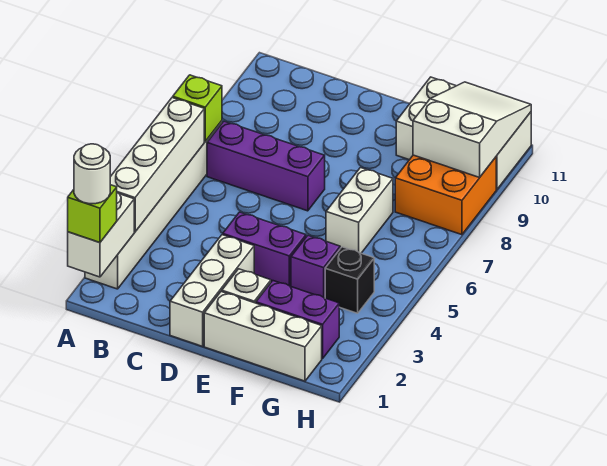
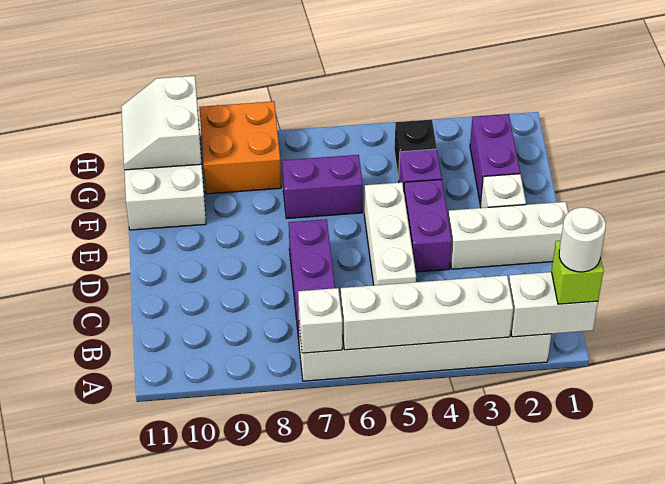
lime 1x1 brick [173,75,222,141] -> white 1x1 brick [298,288,342,353]
white 1x3 brick [204,291,322,381] -> white 1x3 brick moved to [364,182,416,285]
white 1x2 brick [326,168,393,253] -> purple 1x2 brick [282,155,363,218]
white 2x3 slope [413,82,531,177] -> white 2x2 slope [121,76,202,170]

